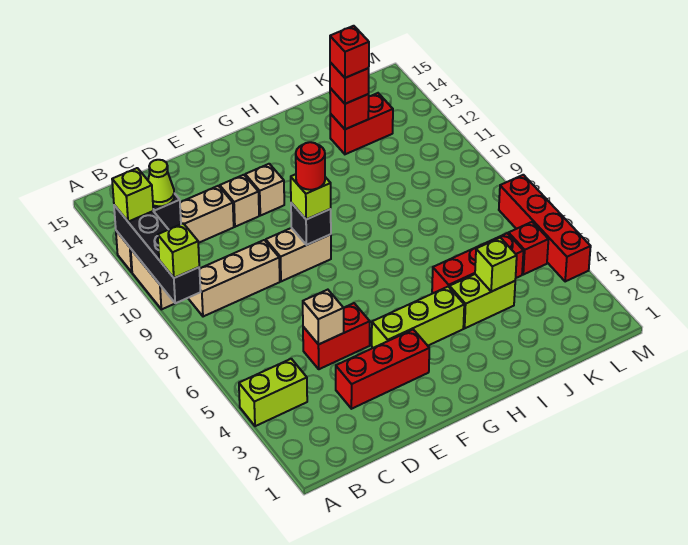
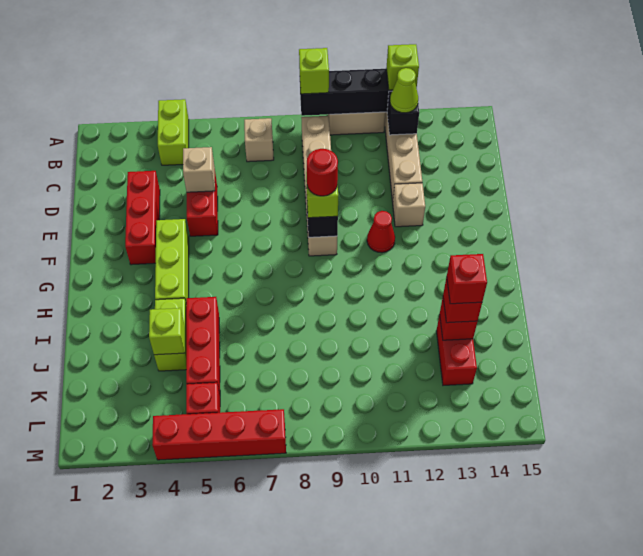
none -> red 1x1 cone [367,211,395,253]
tan 1x1 brick [245,164,284,216] -> tan 1x1 brick moved to [244,118,274,162]

